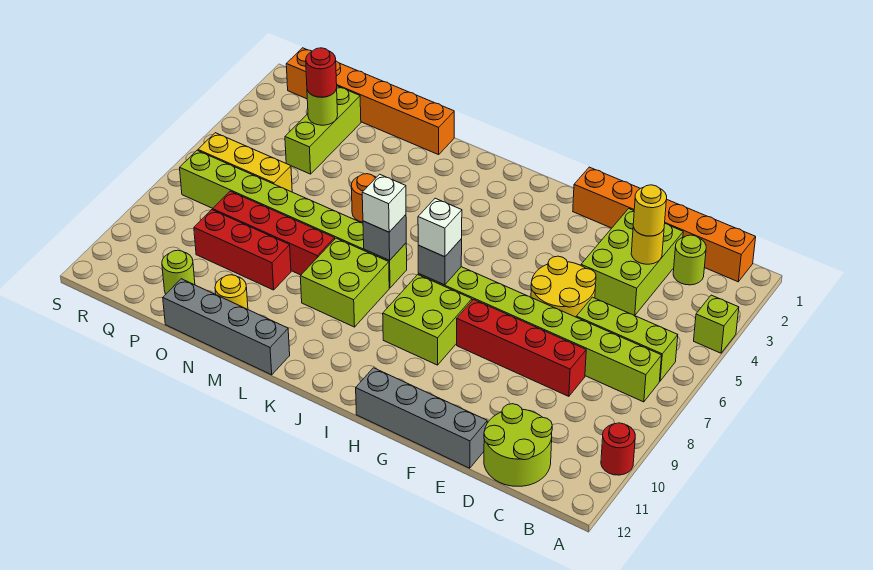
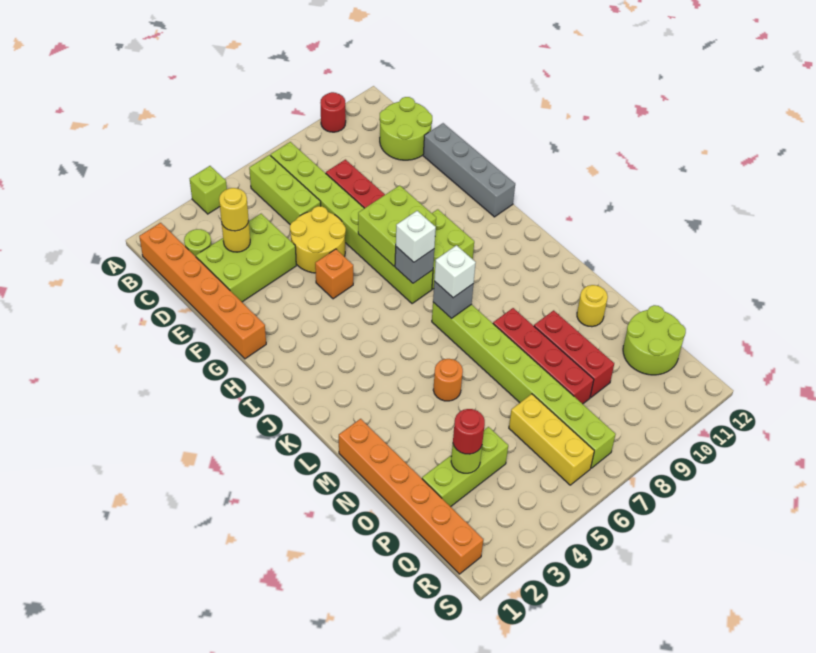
none -> orange 1x1 brick [315,249,353,299]
lime 2x2 brick [300,238,389,327] -> lime 2x2 brick moved to [358,185,436,266]
grey 1x4 brick [163,279,290,375] -> none
lime 1x1 round brick [162,250,195,294] -> lime 2x2 round brick [623,305,686,375]

